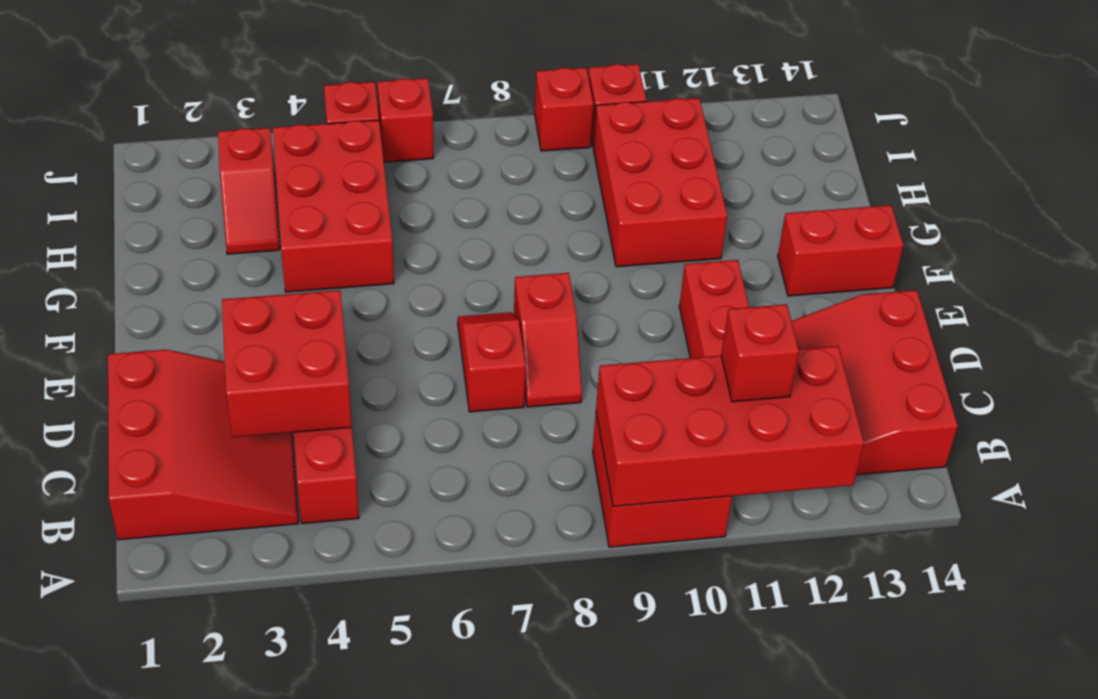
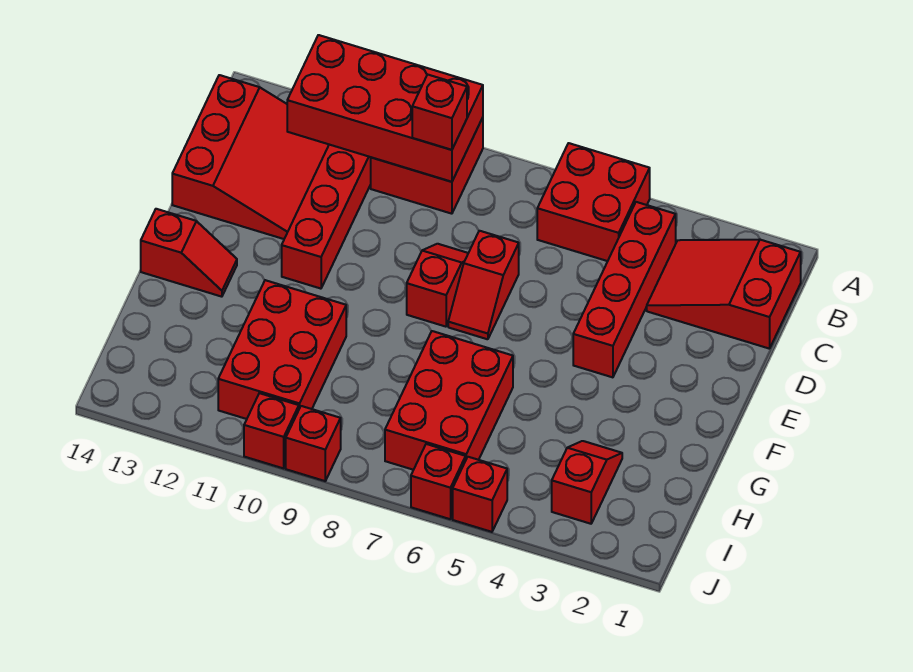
red 3x3 slope [108,350,298,540] -> red 2x3 slope [647,239,801,349]
red 1x1 brick [721,304,799,402] -> red 1x1 brick moved to [412,75,467,150]
red 2x2 brick [222,290,352,437] -> red 2x2 brick moved to [537,143,650,261]
red 1x2 brick [778,205,903,296] -> red 1x2 slope [141,209,237,297]
red 2x3 brick [273,120,394,292] -> red 2x3 brick moved to [385,331,513,470]

